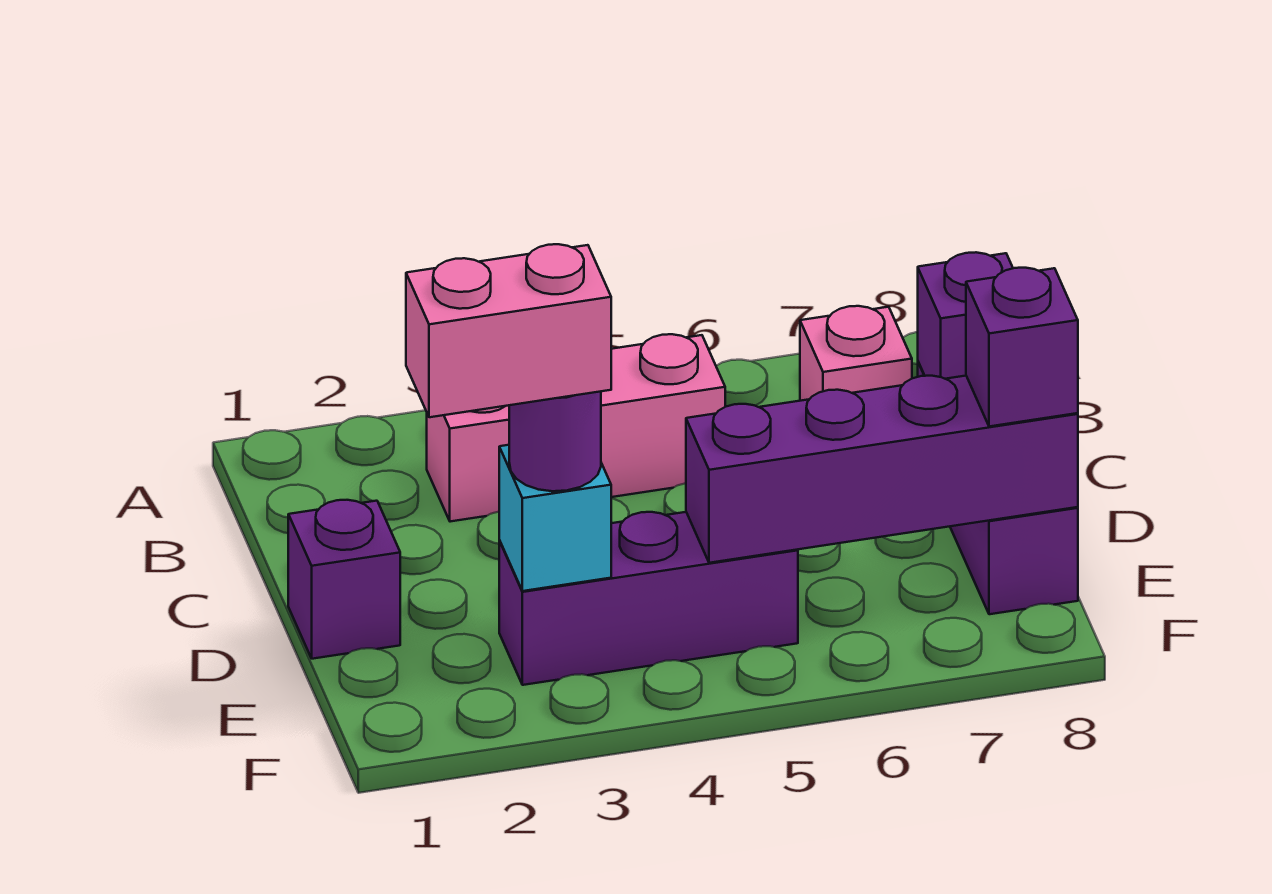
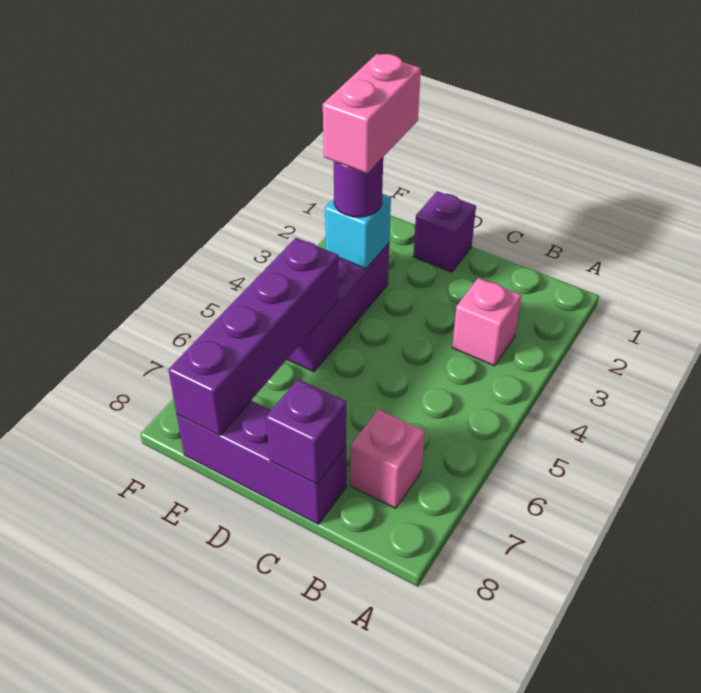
pink 1x3 brick [427,334,725,522] -> pink 1x1 brick [452,278,522,366]
purple 1x1 brick [966,268,1078,426] -> none

